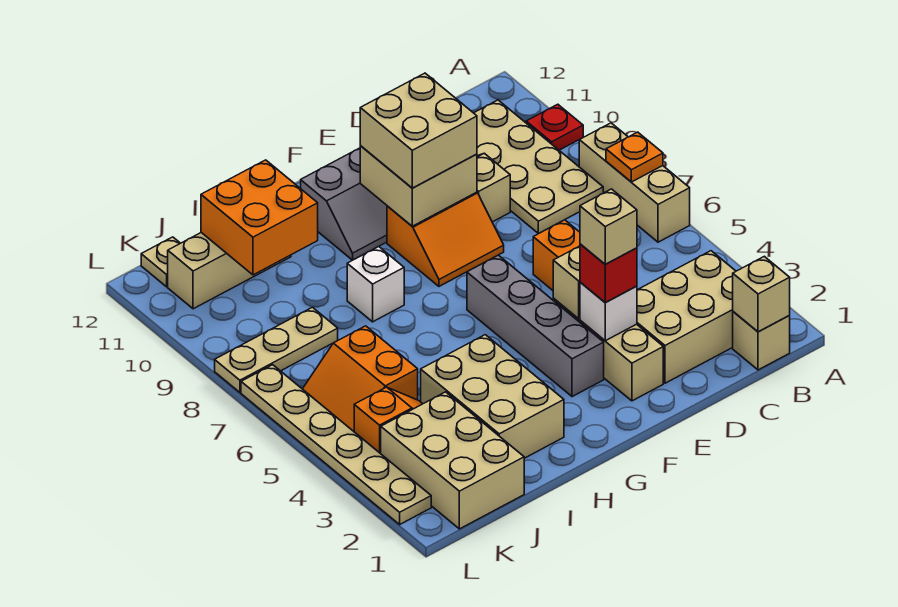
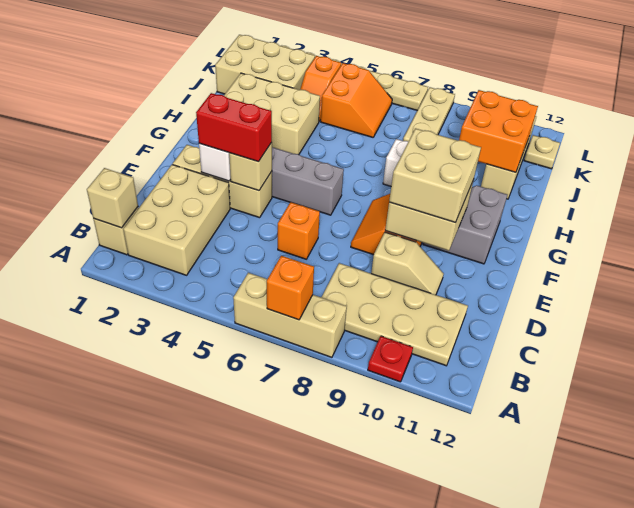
orange 1x1 plate [606,132,663,182] -> orange 1x1 brick [267,256,314,320]
red 1x1 brick [580,244,637,303] -> red 1x2 brick [196,93,272,162]
tan 1x1 brick [580,189,637,264] -> none
orange 2x2 slope [303,326,418,431] -> orange 2x2 slope turned to [321,63,392,137]

